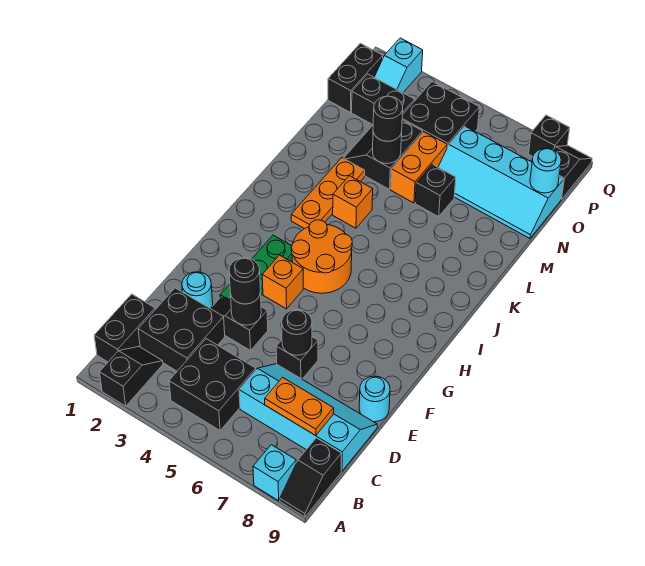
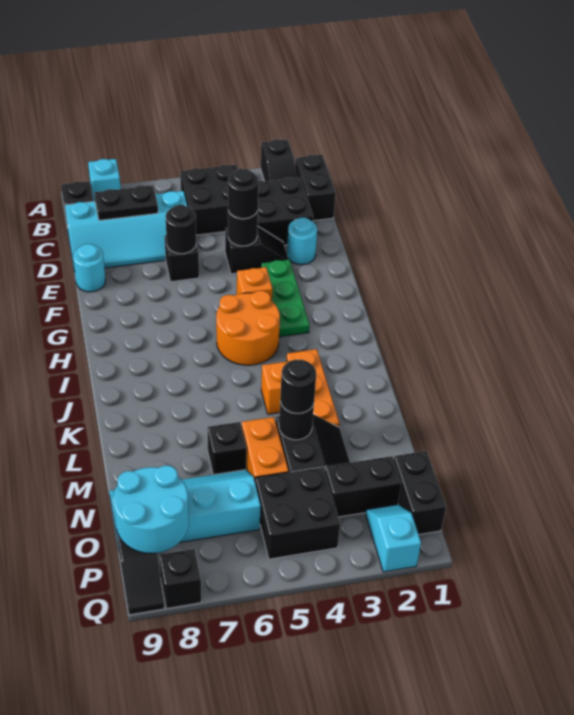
orange 1x2 plate [265,377,334,436] -> black 1x2 plate [94,185,158,220]
cyan 1x1 round brick [530,148,561,193] -> cyan 2x2 round brick [113,466,189,553]

